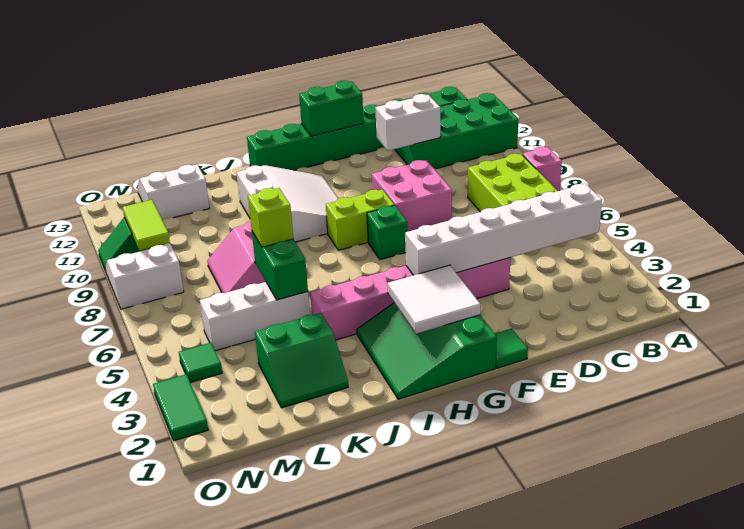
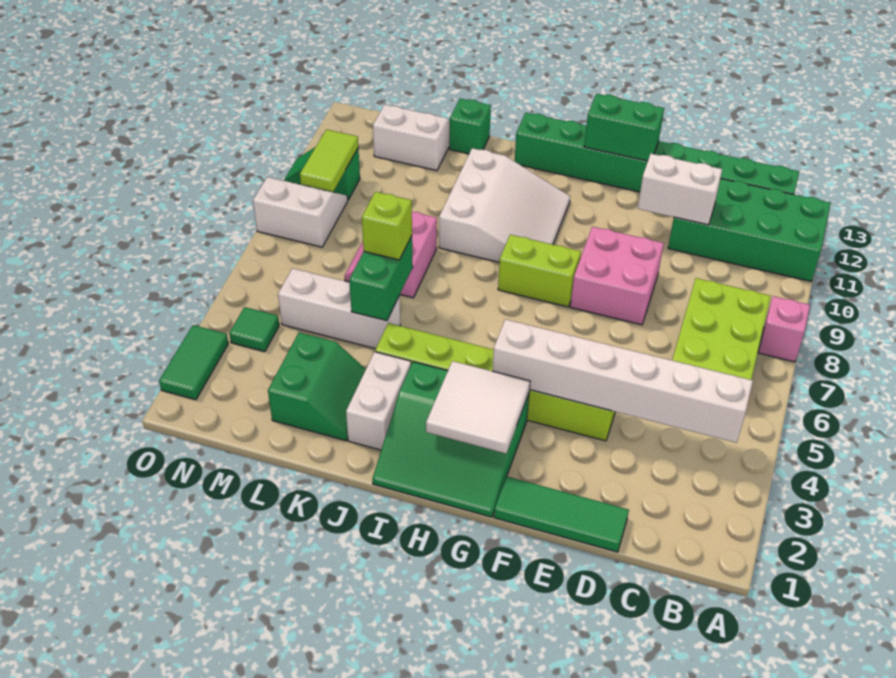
pink 1x6 brick [310,258,510,340] -> lime 1x6 brick [375,323,615,441]
green 1x1 tile [495,329,528,368] -> green 1x3 tile [494,476,629,552]
green 3x3 slope [357,303,497,399] -> green 3x3 slope turned to [372,362,529,517]
green 1x1 brick [367,205,407,260] -> green 1x1 brick moved to [449,99,491,154]
none -> white 1x2 brick [346,352,411,450]
green 2x2 slope [255,313,348,408] -> green 2x2 slope turned to [268,332,366,441]

